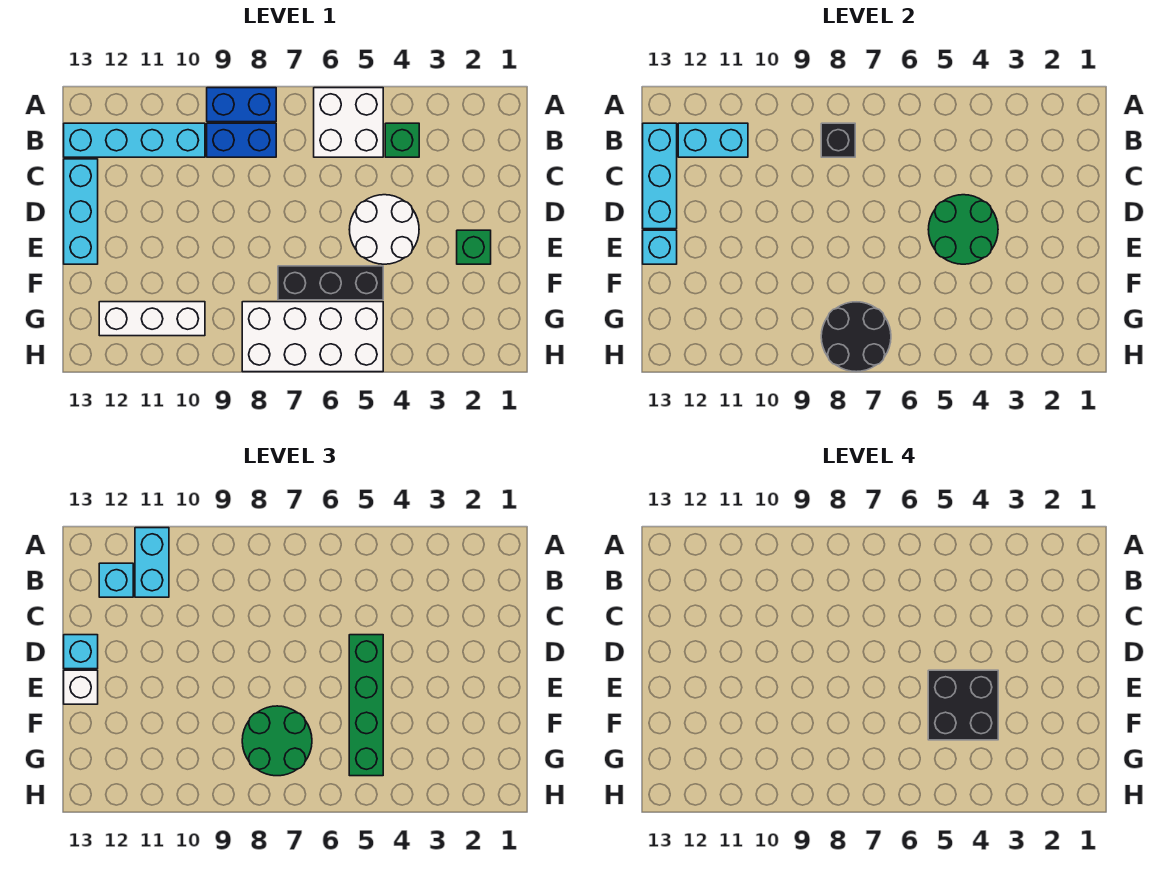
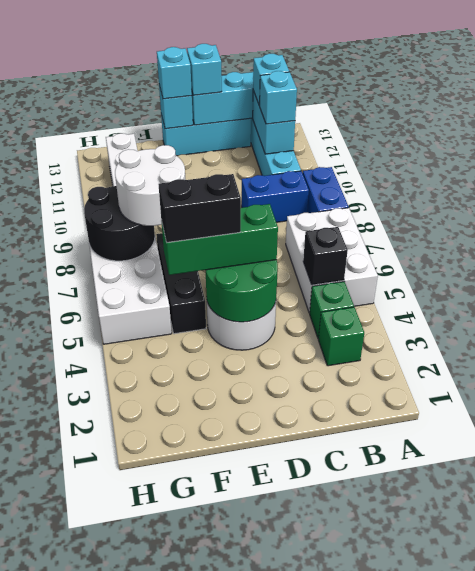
white 2x2 brick [314,88,383,157] -> white 2x3 brick [286,208,378,313]
cyan 1x2 brick [135,528,169,597] -> cyan 1x1 brick [260,71,297,124]
blue 1x2 brick [207,123,276,157] -> blue 1x2 brick turned to [241,171,309,222]
black 1x1 brick [821,123,855,157] -> black 1x1 brick moved to [303,227,348,285]
green 1x4 brick [349,635,383,776] -> green 1x3 brick [161,204,278,275]
green 1x1 brick [457,230,491,264] -> green 1x1 brick moved to [318,307,364,366]
black 2x2 brick [928,670,998,740] -> black 1x2 brick [159,174,241,243]
white 1x1 brick [64,670,98,704] -> cyan 1x1 brick [157,47,192,99]
green 2x2 round brick [242,706,312,776] -> white 2x2 round brick [115,145,185,226]

